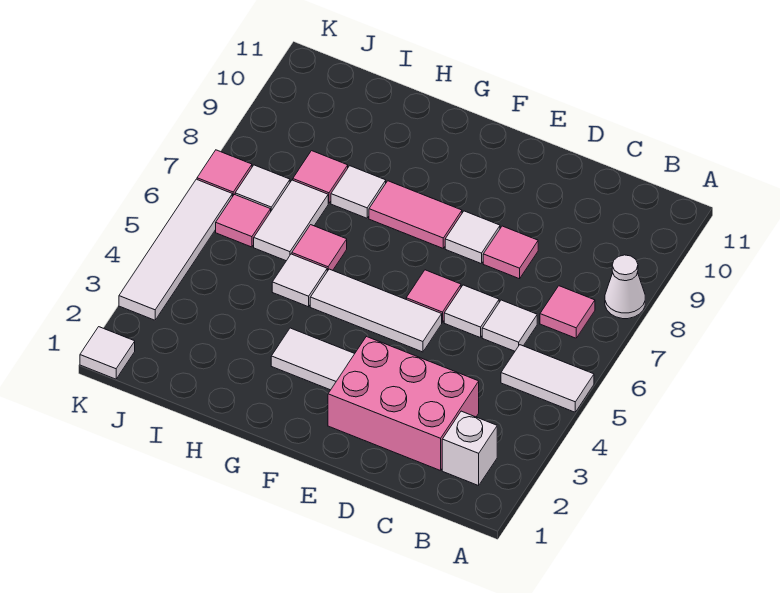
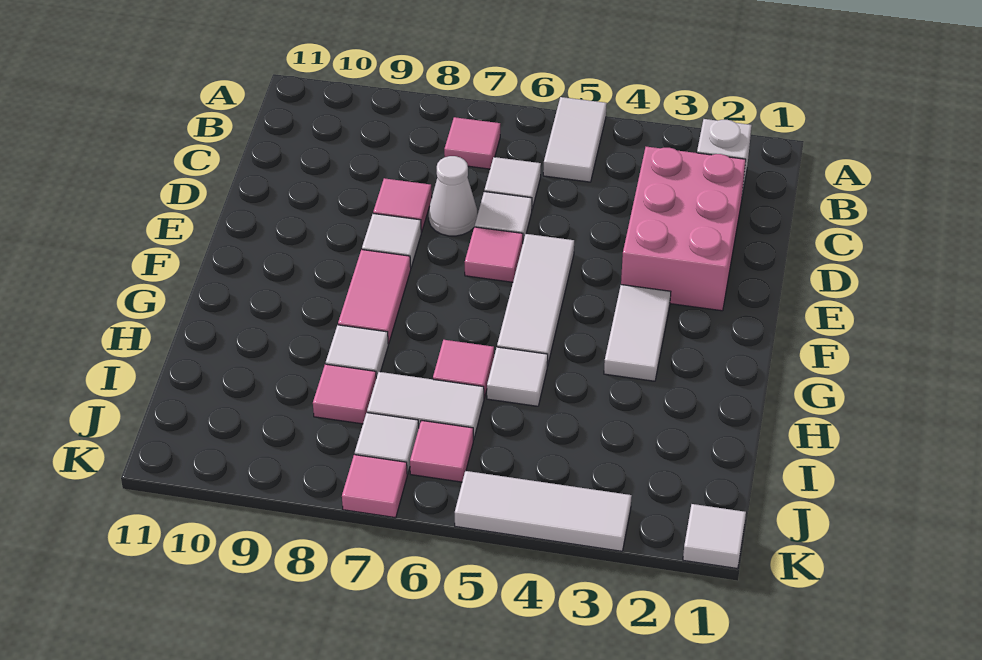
white 1x1 cone [605,255,645,319] -> white 1x1 cone moved to [429,156,477,236]
white 1x4 tile [119,179,232,320] -> white 1x3 tile [455,471,632,551]

